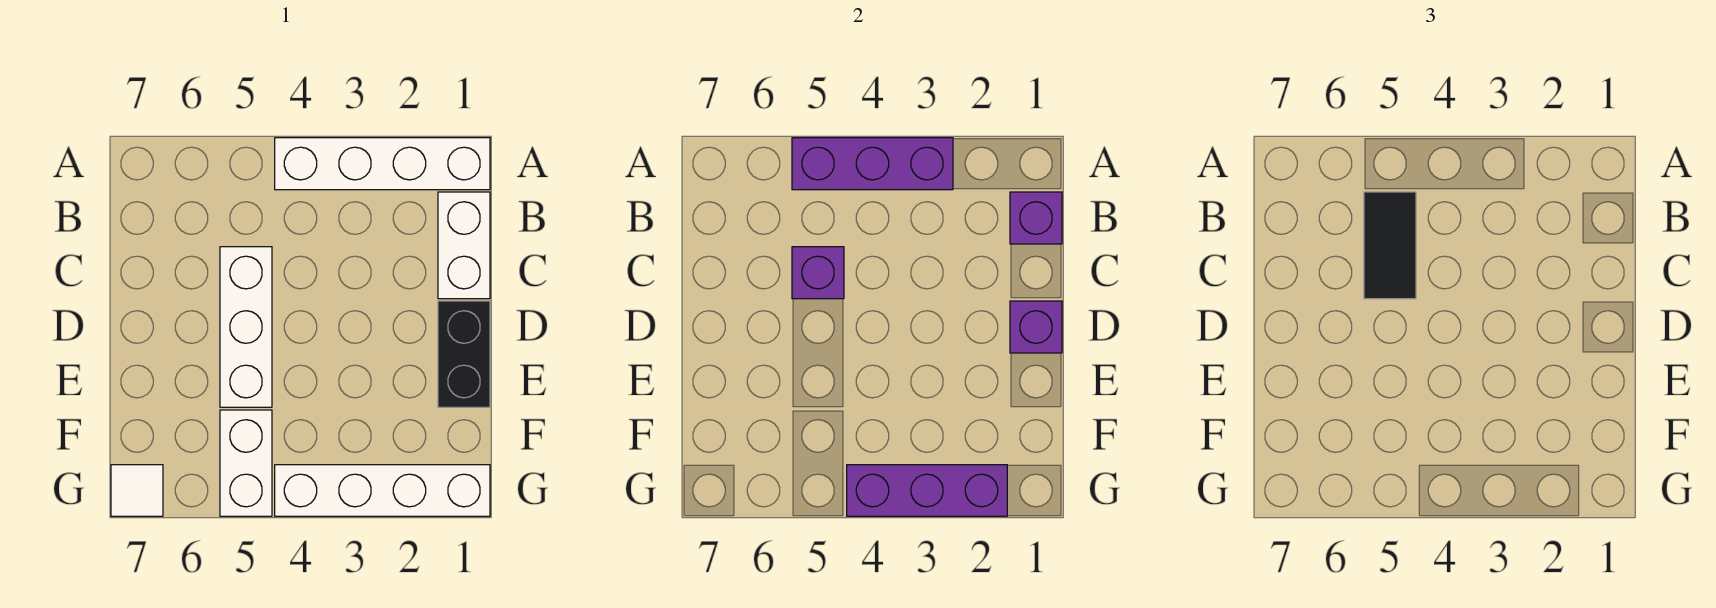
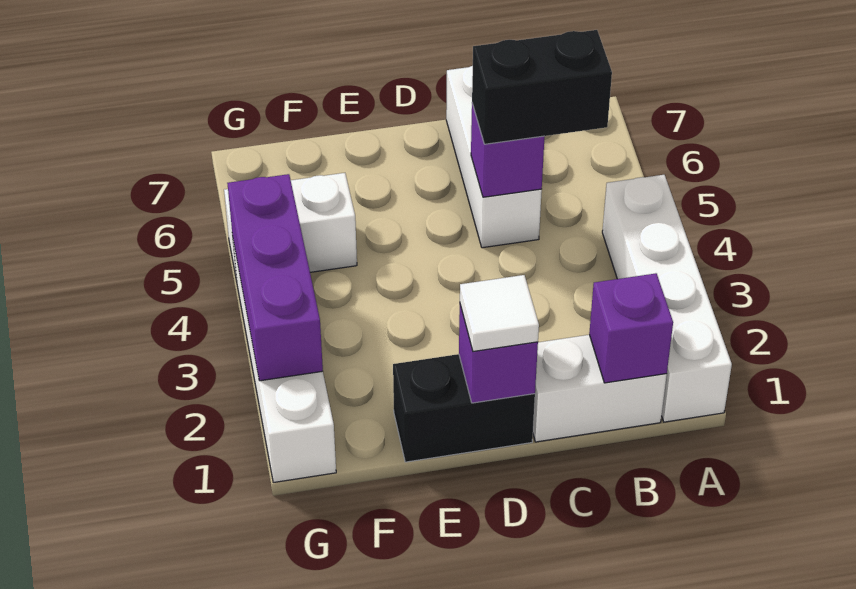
purple 1x3 brick [792,138,953,190] -> none
black 1x2 tile [1364,192,1416,299] -> black 1x2 brick [472,30,612,144]
white 1x3 brick [220,247,272,407] -> white 1x3 brick turned to [446,66,542,248]
white 1x1 tile [111,465,163,516] -> white 1x1 tile moved to [460,275,539,351]

